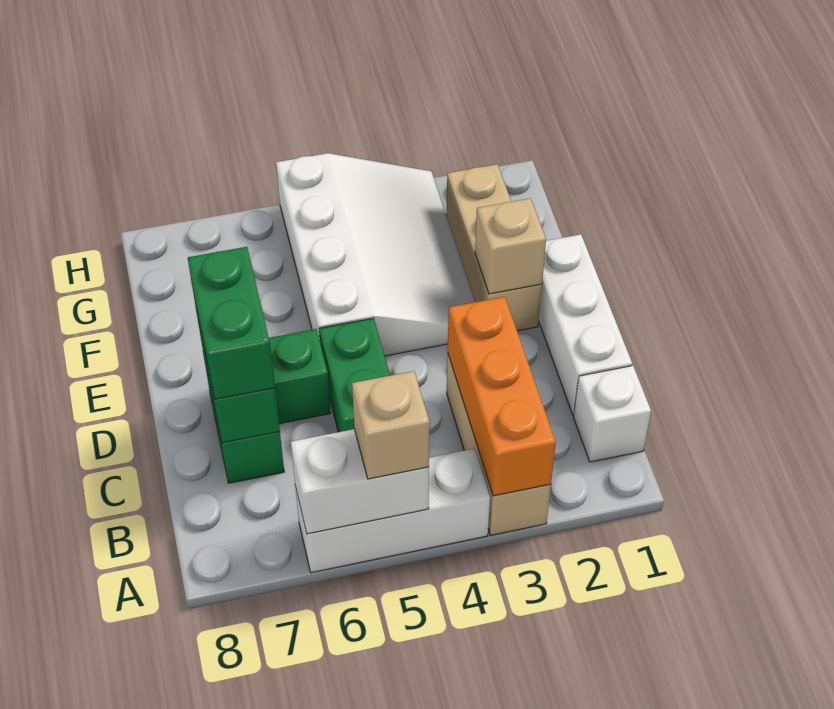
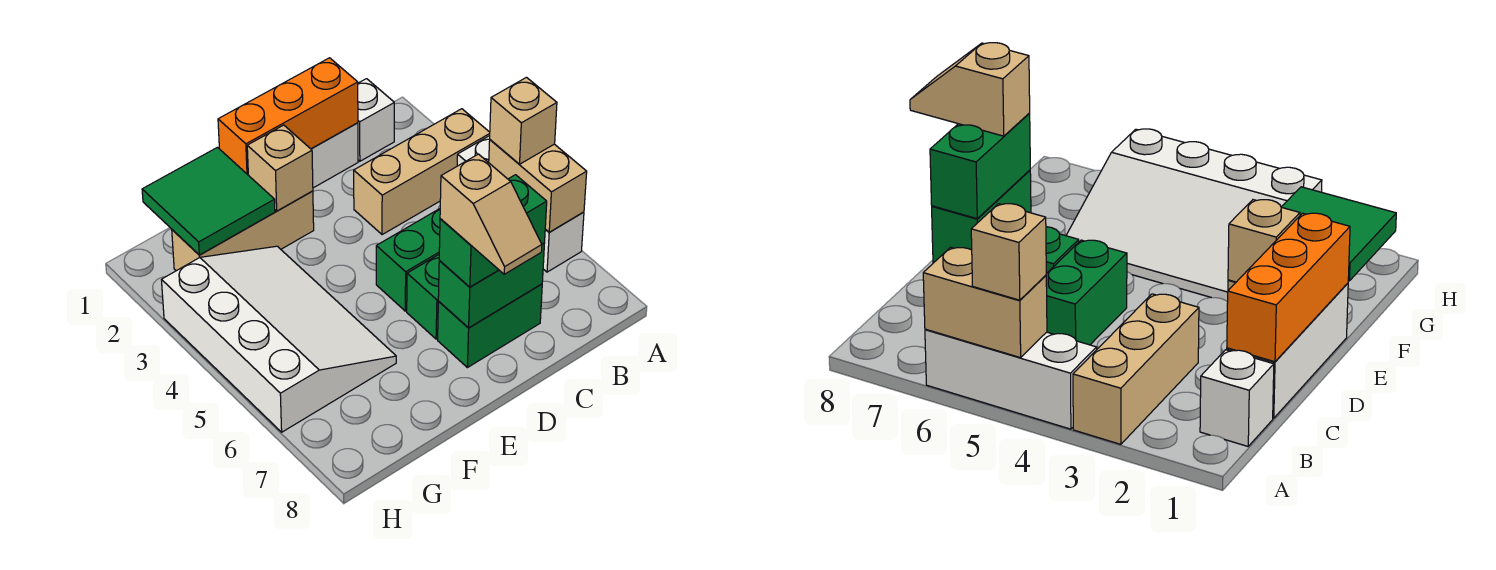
orange 1x3 brick [448,297,556,496] -> orange 1x3 brick moved to [218,58,358,175]
white 1x2 brick [291,429,429,534] -> tan 1x2 brick [489,140,587,232]
none -> tan 1x2 slope [440,154,542,274]
white 3x4 slope [276,153,475,356] -> white 3x4 slope turned to [162,246,396,432]
none -> green 2x2 tile [142,147,275,255]

